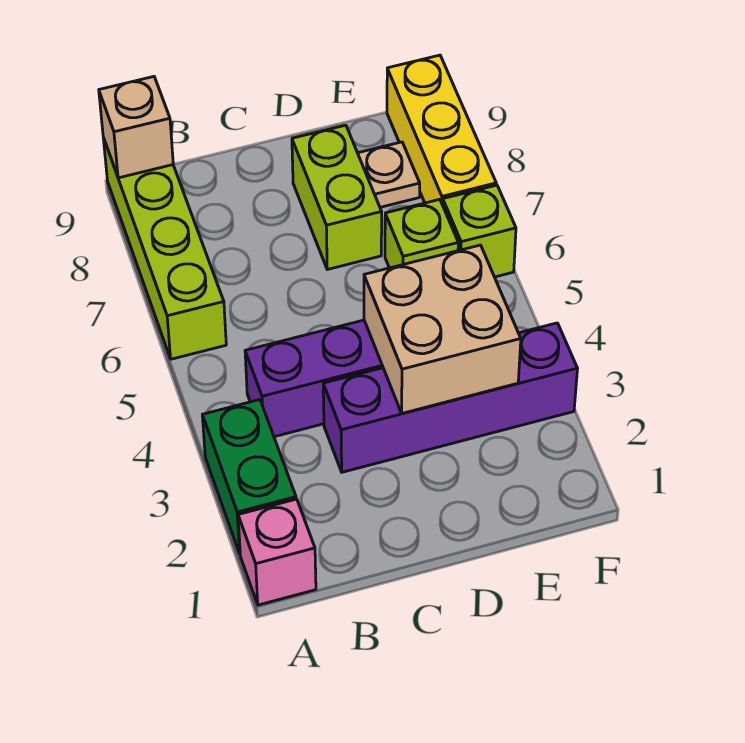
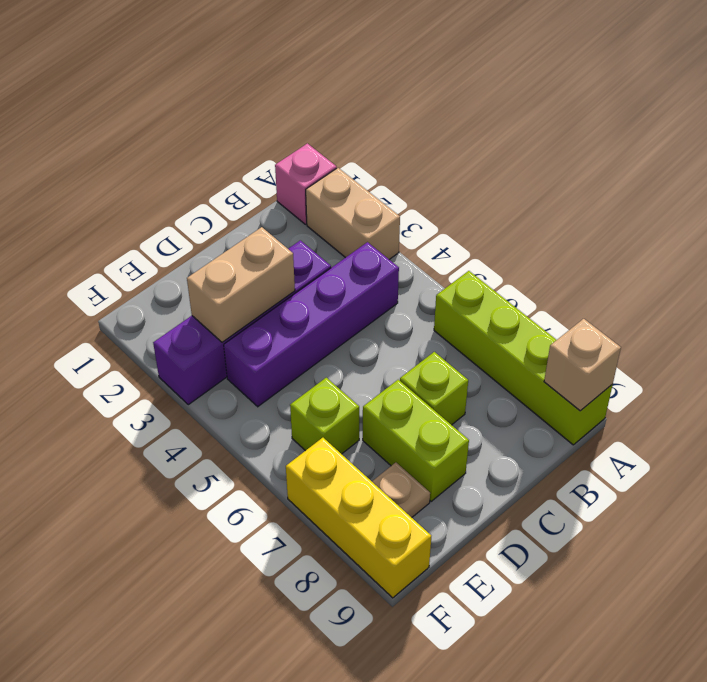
green 1x2 brick [202,400,296,554] -> tan 1x2 brick [306,168,400,260]
tan 2x2 brick [364,245,521,413] -> tan 1x2 brick [187,227,295,342]
lime 1x1 brick [443,185,516,277] -> lime 1x1 brick moved to [400,352,468,425]

